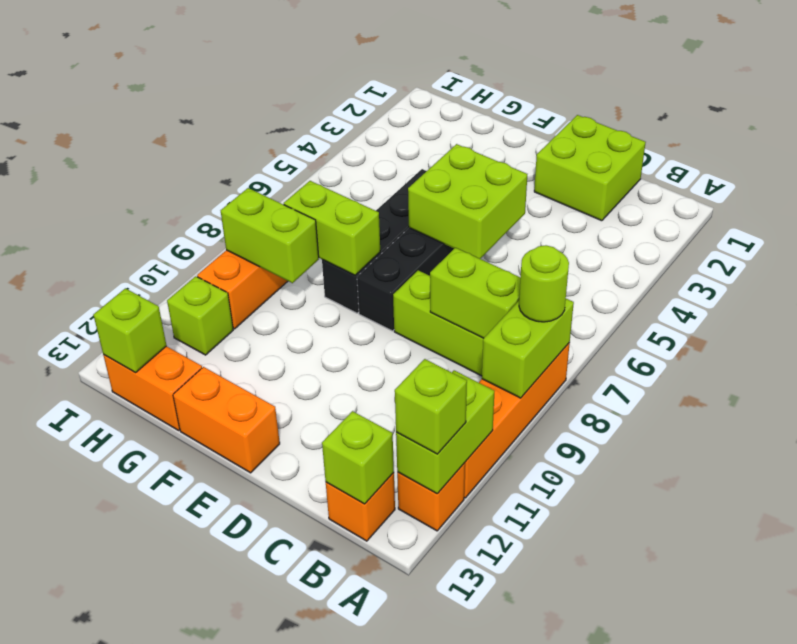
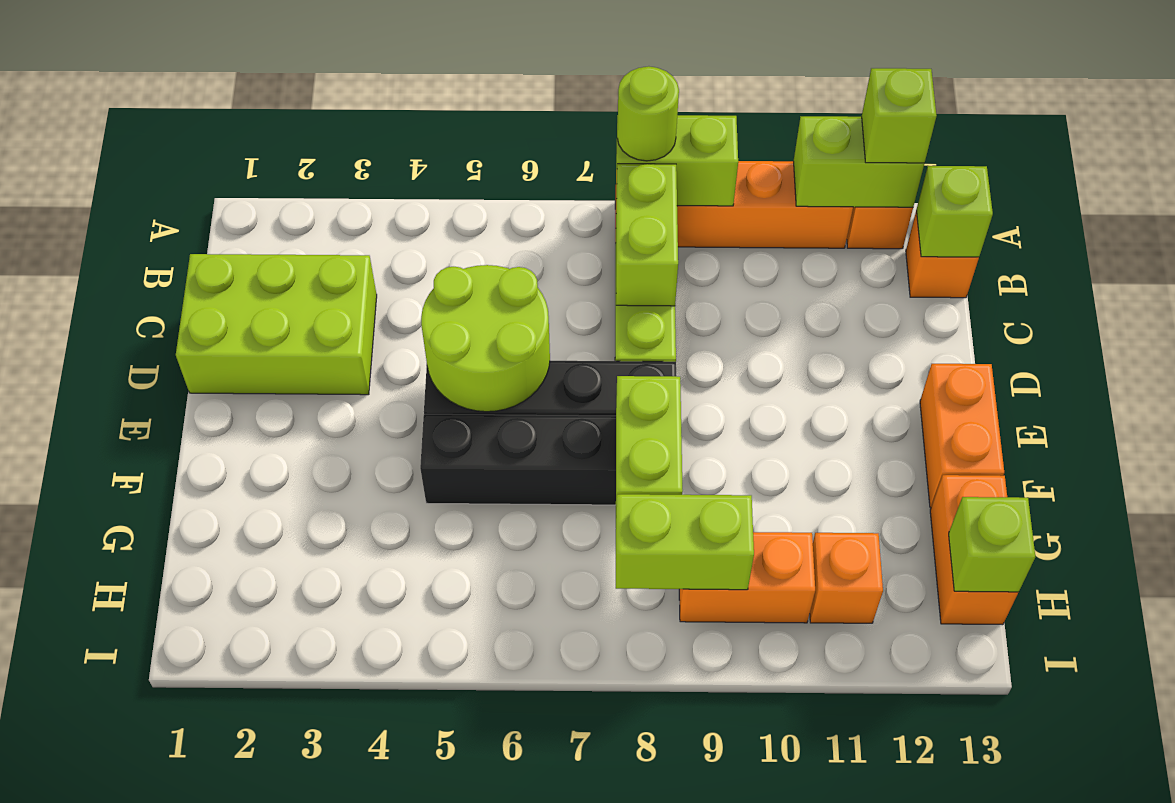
lime 2x2 brick [534,115,646,221] -> lime 2x3 brick [176,254,377,395]
lime 2x2 brick [408,144,527,259] -> lime 2x2 round brick [421,265,550,412]
lime 1x2 brick [221,188,319,283] -> lime 1x2 brick turned to [616,494,754,590]
lime 1x1 brick [167,276,233,355] -> orange 1x1 brick [810,533,883,623]

